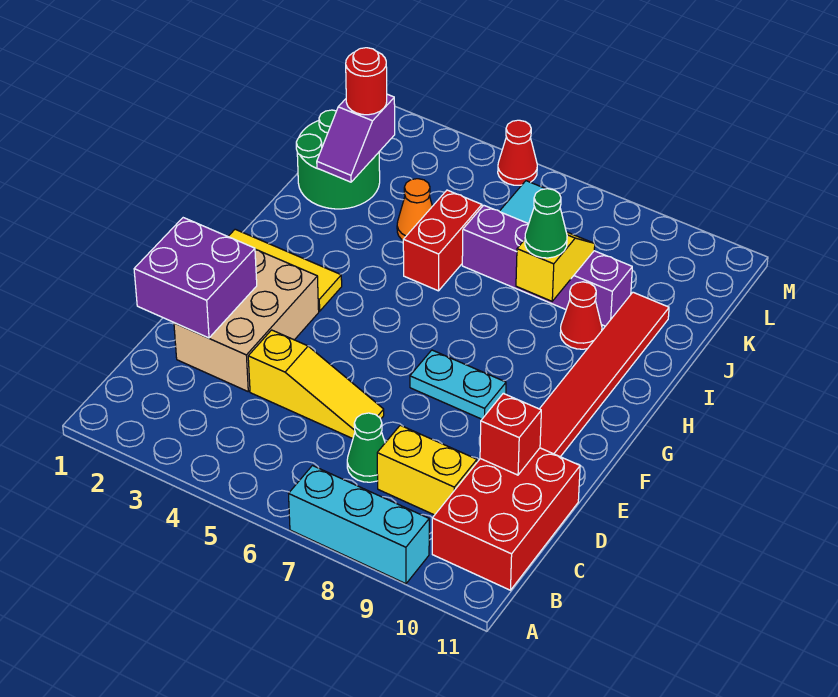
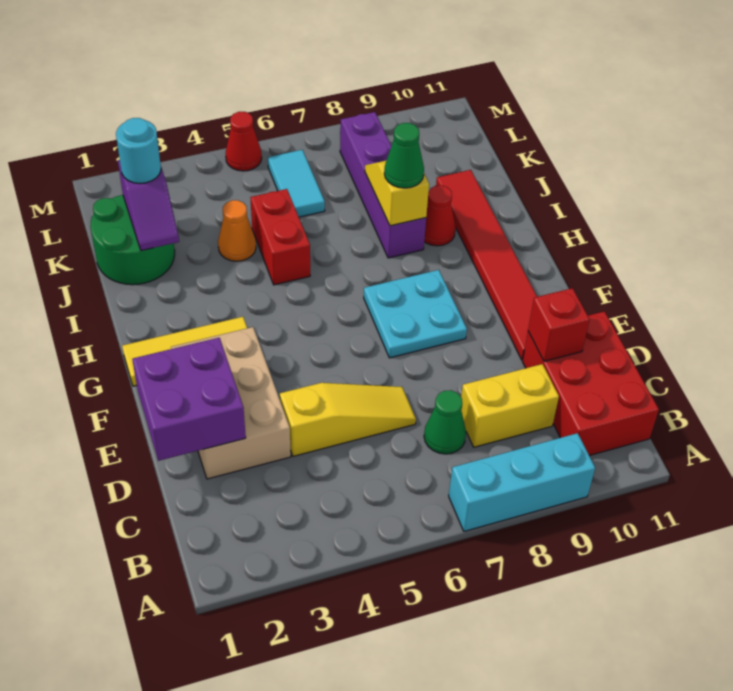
cyan 1x2 plate [410,350,506,419] -> cyan 2x2 plate [364,270,467,358]
purple 1x4 brick [462,205,632,326] -> purple 1x4 brick turned to [340,112,426,258]
red 1x1 round brick [346,48,387,115] -> cyan 1x1 round brick [116,118,161,184]

